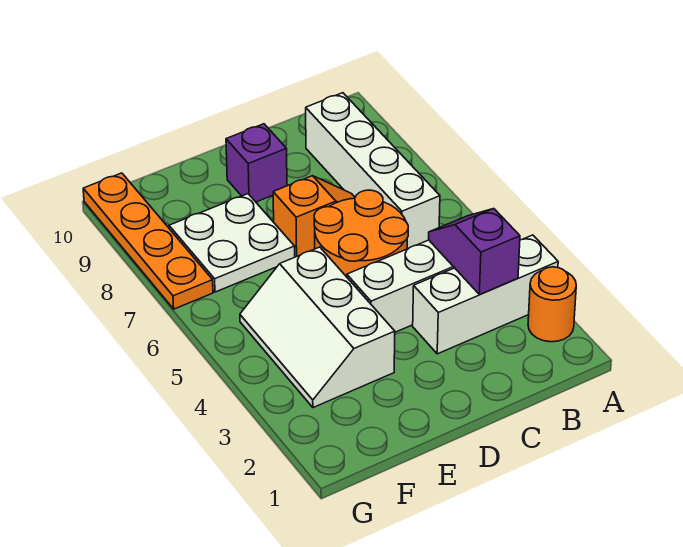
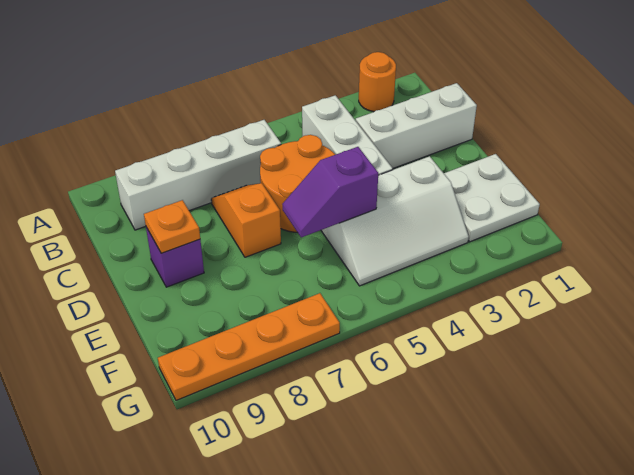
white 1x3 brick [413,235,558,354] -> white 1x3 brick turned to [356,83,477,168]
purple 1x2 slope [429,209,520,294] -> purple 1x2 slope moved to [282,147,378,237]
none -> orange 1x1 plate [144,200,200,253]
white 2x2 plate [169,194,295,292] -> white 2x2 plate moved to [444,154,540,242]

